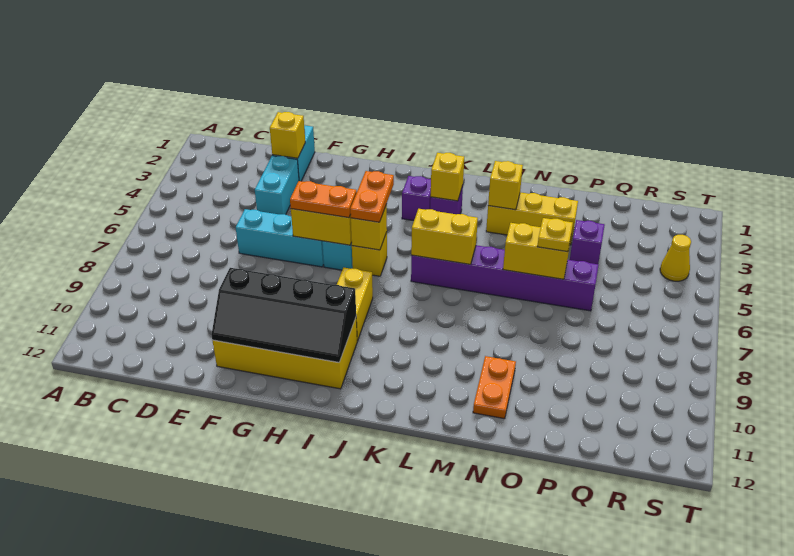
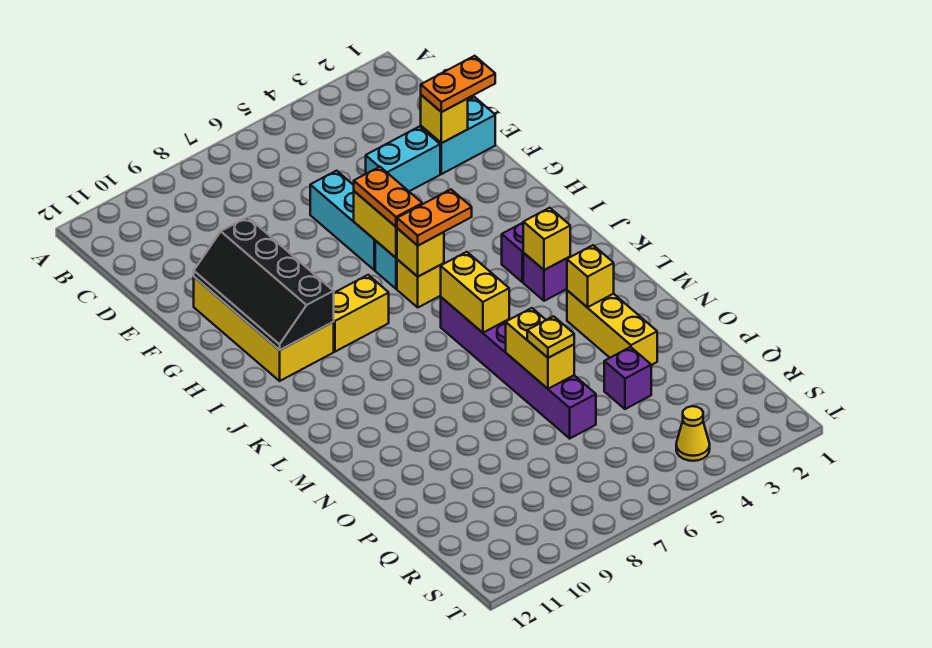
orange 1x2 plate [473,356,516,419] -> orange 1x2 plate moved to [421,56,495,112]

